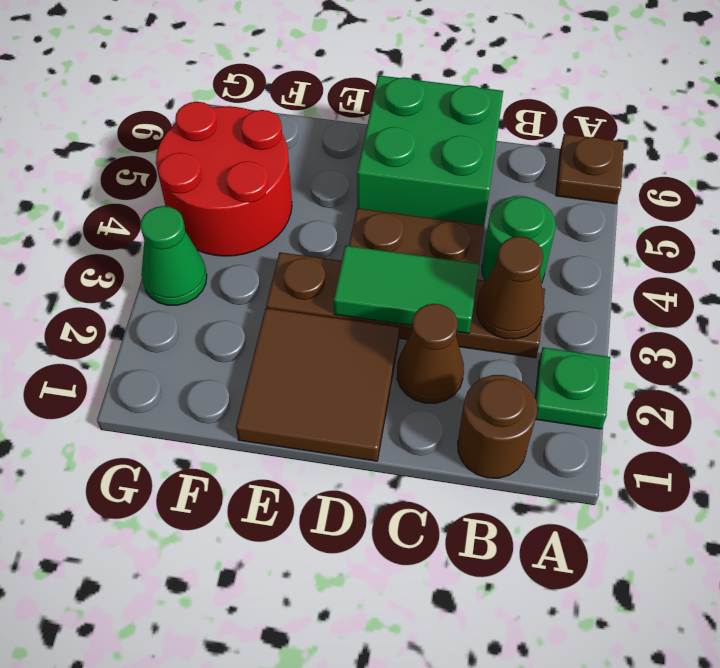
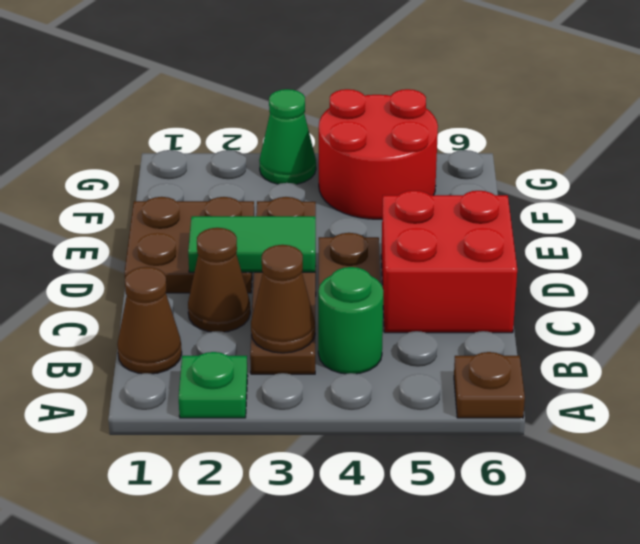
brown 1x1 round brick [458,375,537,478] -> brown 1x1 cone [117,267,182,374]
green 1x2 tile [334,246,479,333] -> green 1x2 tile turned to [188,216,316,272]
green 2x2 brick [357,75,503,225] -> red 2x2 brick [381,191,517,333]
brown 2x2 tile [236,308,399,461] -> brown 2x2 plate [125,197,254,293]

